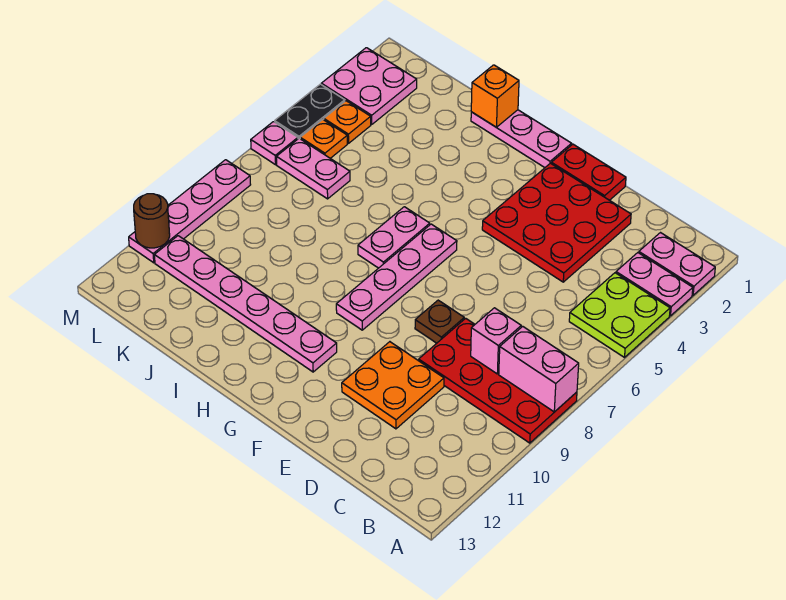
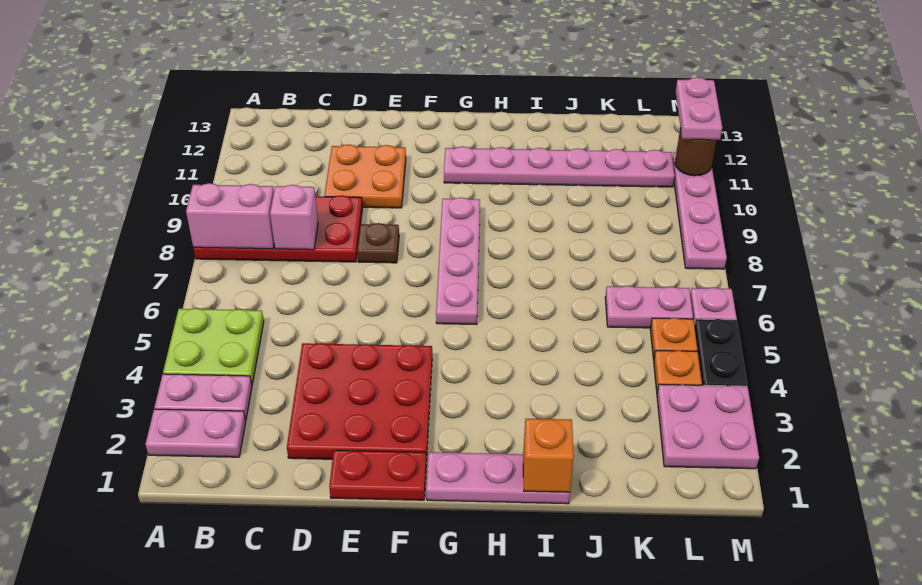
pink 1x2 plate [358,207,430,268] -> pink 1x2 plate moved to [675,77,722,140]

